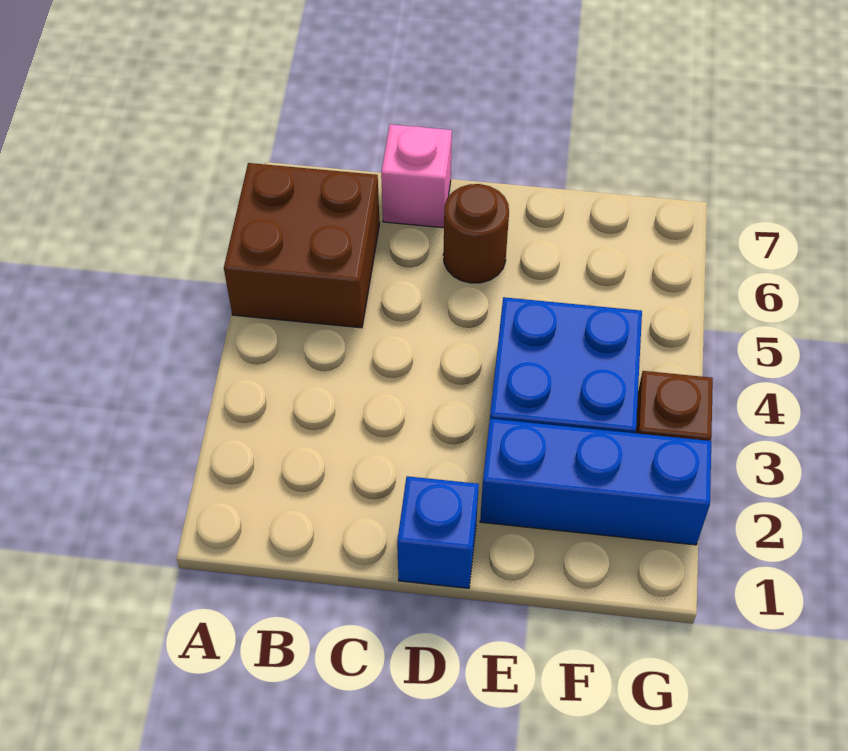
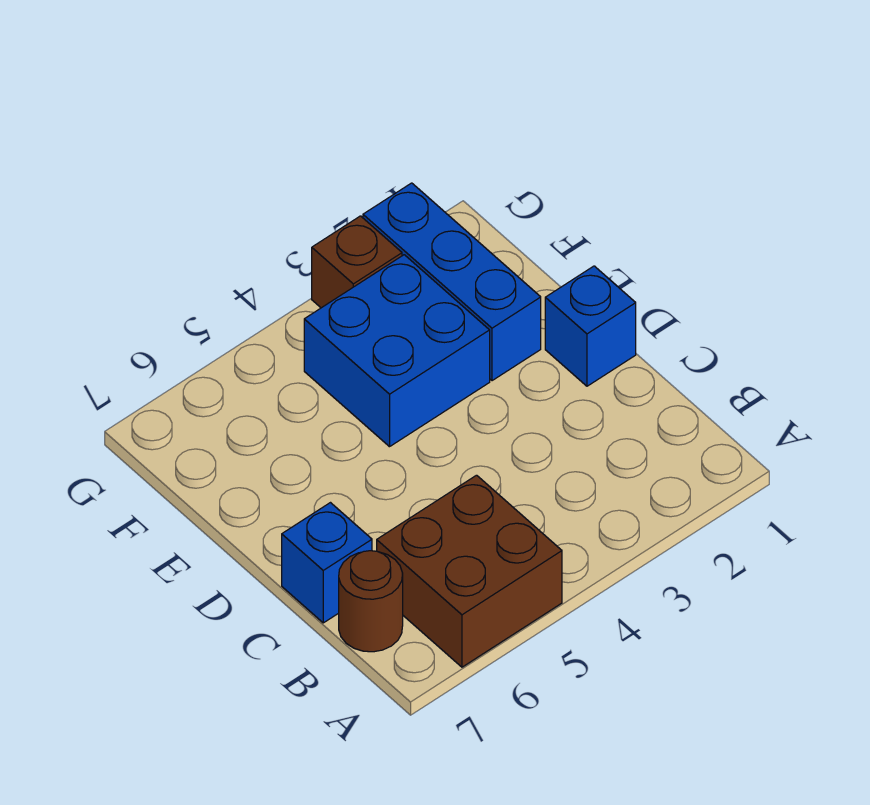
pink 1x1 brick [381,124,452,228] -> blue 1x1 brick [282,503,372,623]
brown 1x1 round brick [443,184,509,283] -> brown 1x1 round brick moved to [339,551,403,652]

